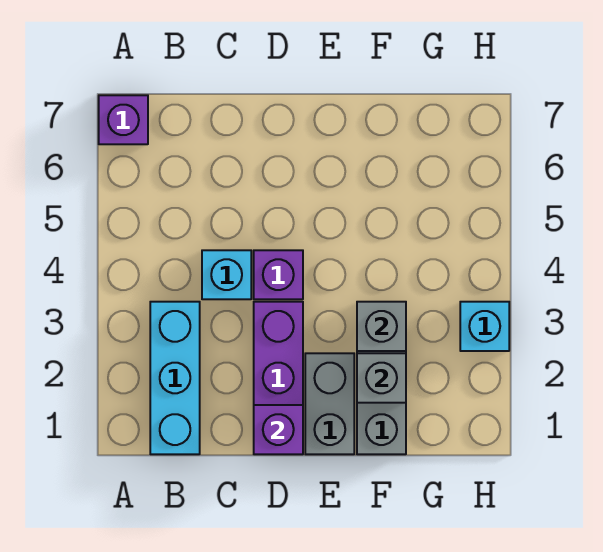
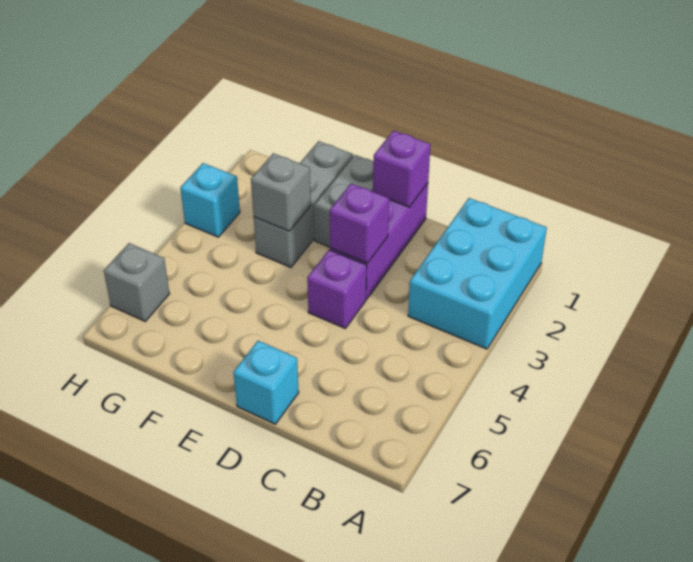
purple 1x1 brick [99,95,148,144] -> purple 1x1 brick moved to [330,183,389,263]
cyan 1x3 brick [150,302,200,454] -> cyan 2x3 brick [408,198,547,349]
cyan 1x1 brick [202,250,251,299] -> cyan 1x1 brick moved to [234,341,299,424]
grey 1x1 brick [357,353,406,403] -> grey 1x1 brick moved to [104,243,169,321]

